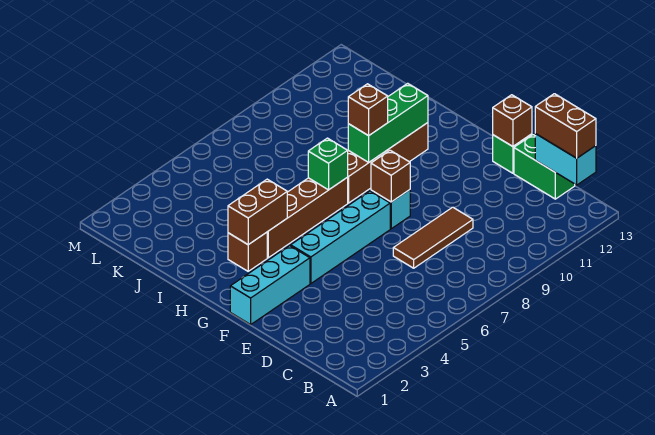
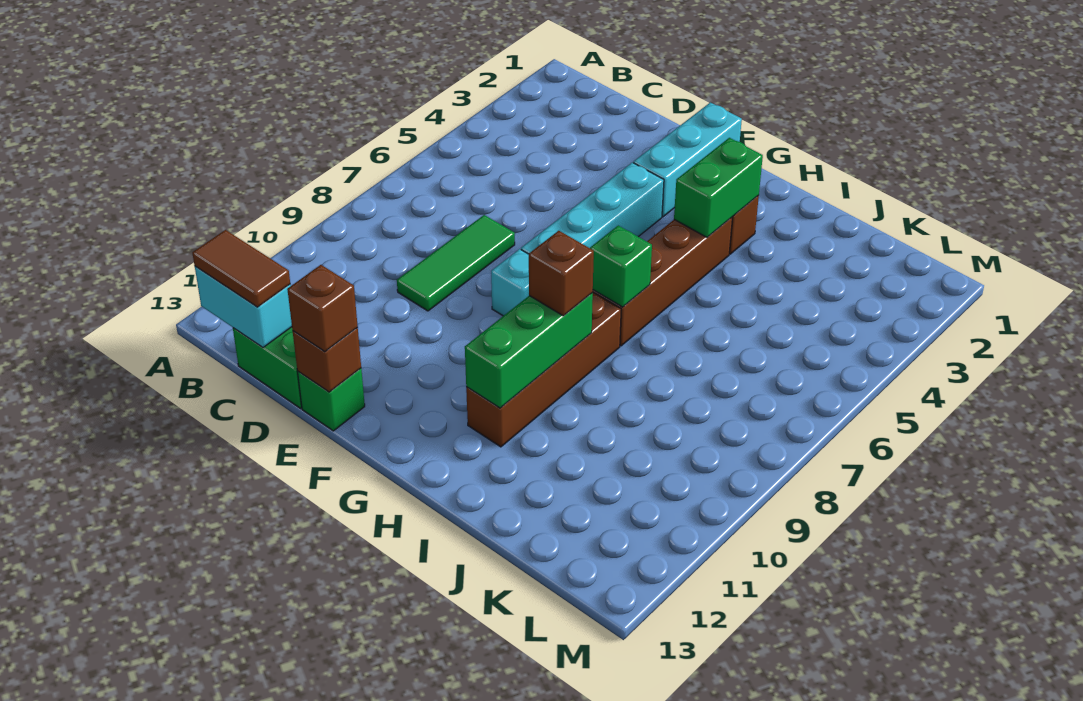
brown 1x2 brick [535,94,596,158] -> brown 1x2 tile [192,230,290,307]
brown 1x3 tile [393,207,473,268] -> green 1x3 tile [397,215,515,311]
brown 1x1 brick [371,150,410,202] -> brown 1x1 brick moved to [287,265,358,352]
brown 1x2 brick [228,179,287,245] -> green 1x2 brick [674,138,763,237]

